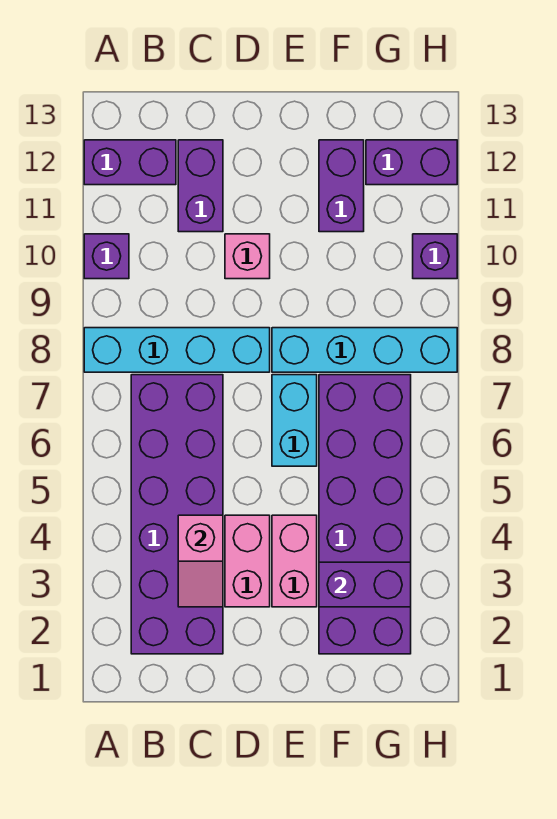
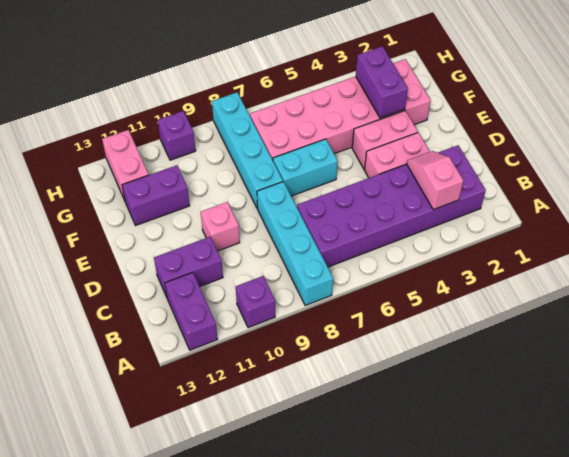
pink 1x2 slope [178,515,223,607] -> pink 1x2 slope turned to [407,151,464,210]
purple 2x6 brick [319,375,411,654] -> pink 2x6 brick [250,59,431,160]
purple 1x2 brick [366,140,457,185] -> pink 1x2 brick [102,130,149,201]

